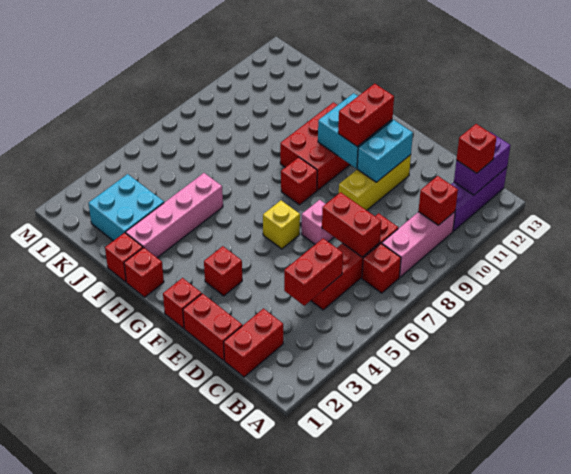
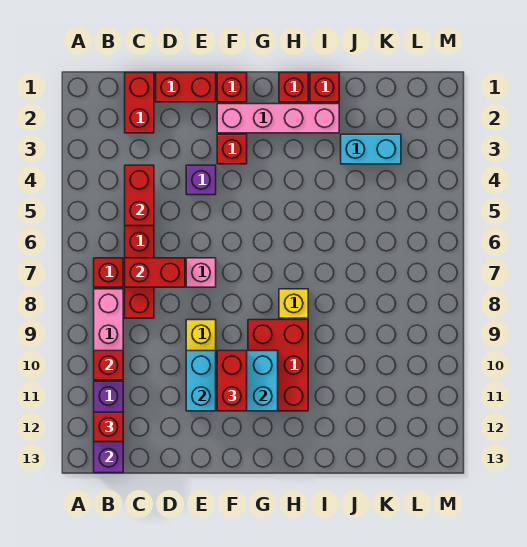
none -> purple 1x1 brick [186,165,216,195]
yellow 1x1 brick [263,201,300,249] -> yellow 1x1 brick moved to [279,289,308,318]
red 1x1 brick [281,157,317,205] -> none
pink 1x4 brick [126,173,223,258] -> pink 1x4 brick turned to [217,104,339,133]
cyan 2x2 brick [89,174,164,241] -> cyan 1x2 brick [341,134,401,164]

